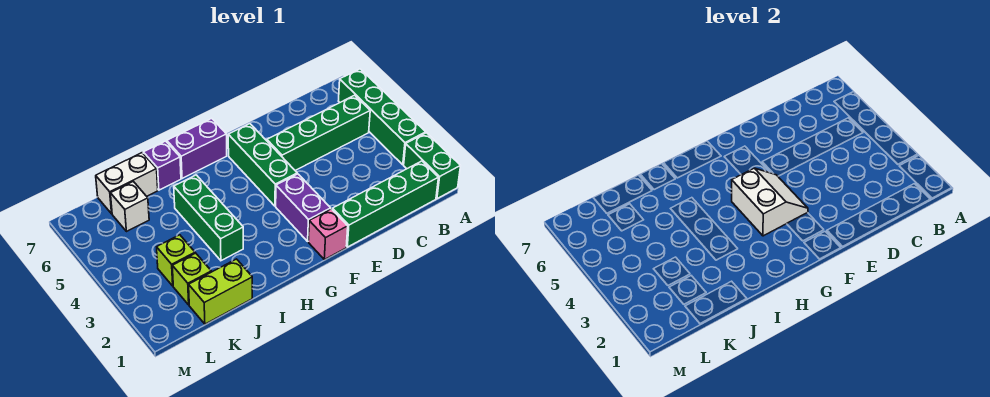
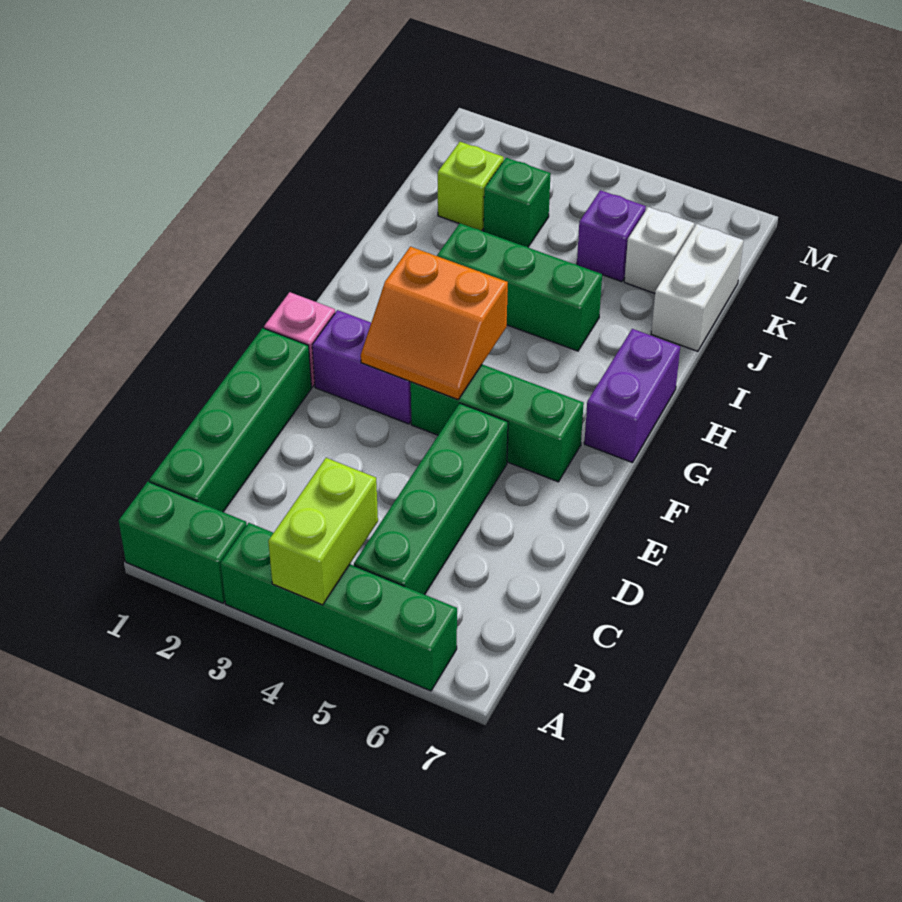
white 2x2 slope [732,168,808,236] -> orange 2x2 slope [361,247,508,400]
purple 1x1 brick [143,141,181,190] -> purple 1x1 brick moved to [577,190,646,282]
lime 1x2 brick [189,259,252,324] -> lime 1x2 brick moved to [268,458,378,605]
lime 1x1 brick [157,235,195,286] -> green 1x1 brick [484,158,551,247]

